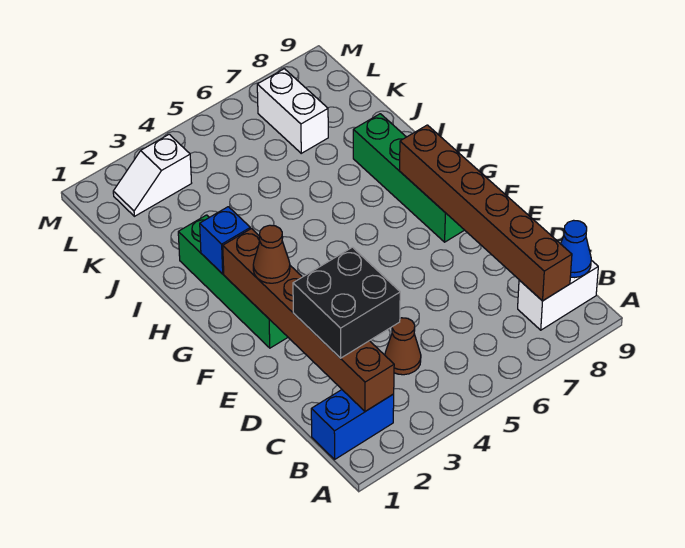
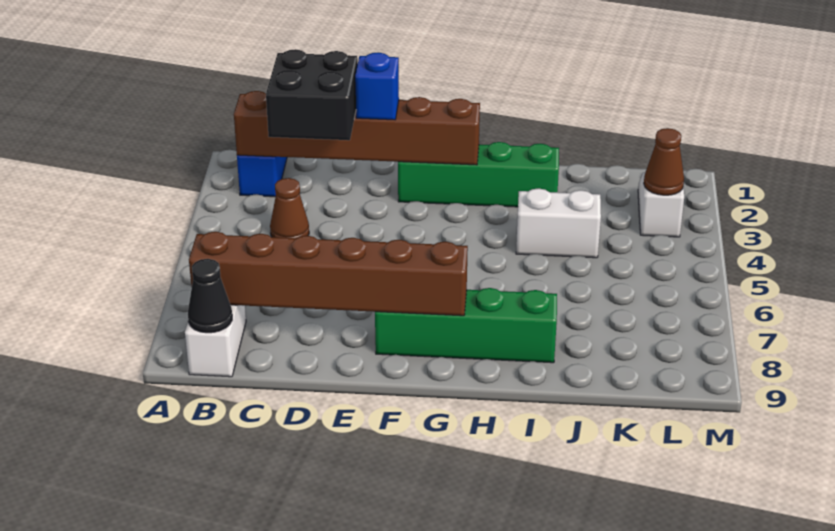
blue 1x1 cone [561,220,591,278] -> black 1x1 cone [188,259,232,333]
brown 1x1 cone [253,225,290,283] -> brown 1x1 cone moved to [644,128,684,195]
blue 1x1 brick [200,207,250,274] -> blue 1x1 brick moved to [355,53,399,120]
white 1x2 brick [257,69,328,153] -> white 1x2 brick moved to [516,188,601,258]

